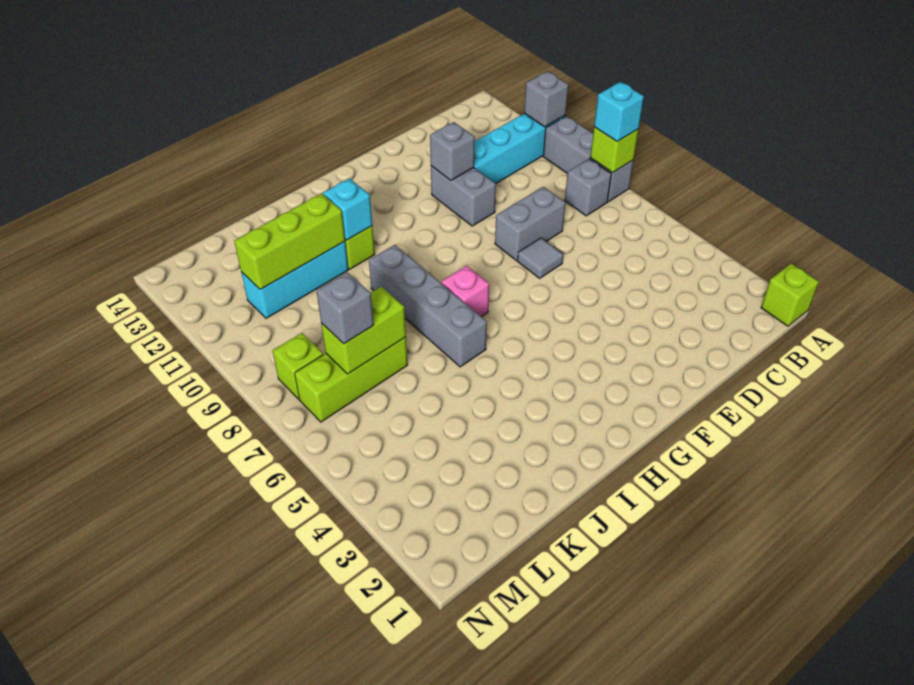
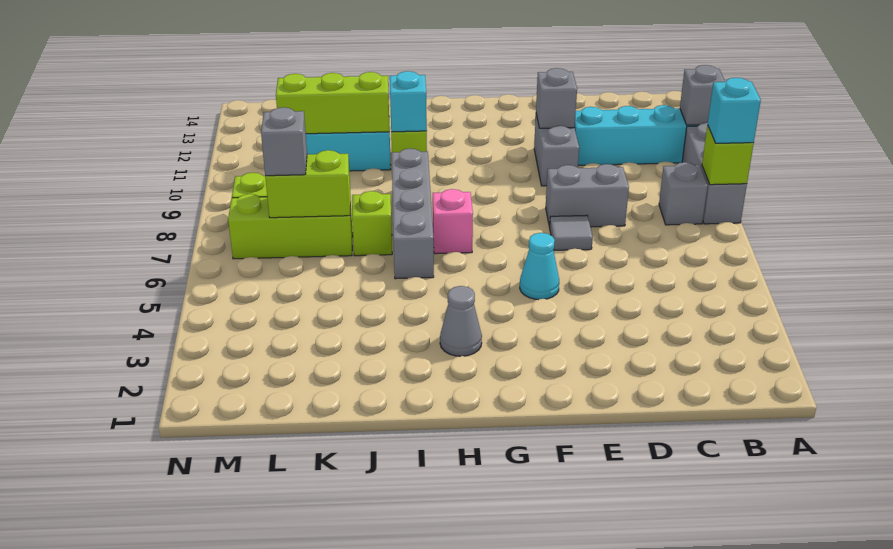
lime 1x1 brick [761,263,819,326] -> lime 1x1 brick moved to [352,191,392,256]
none -> cyan 1x1 cone [520,233,559,300]
none -> grey 1x1 cone [440,286,482,356]

